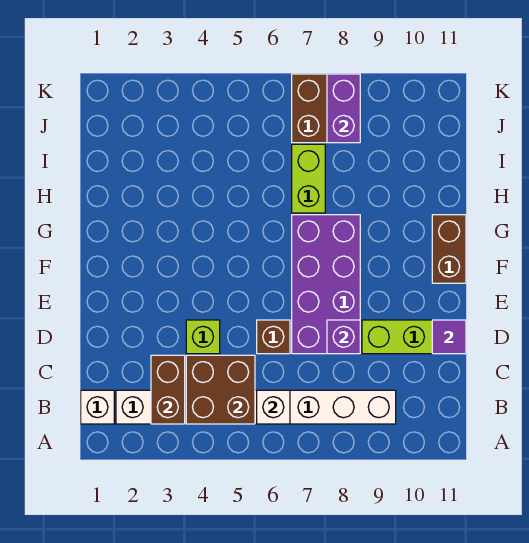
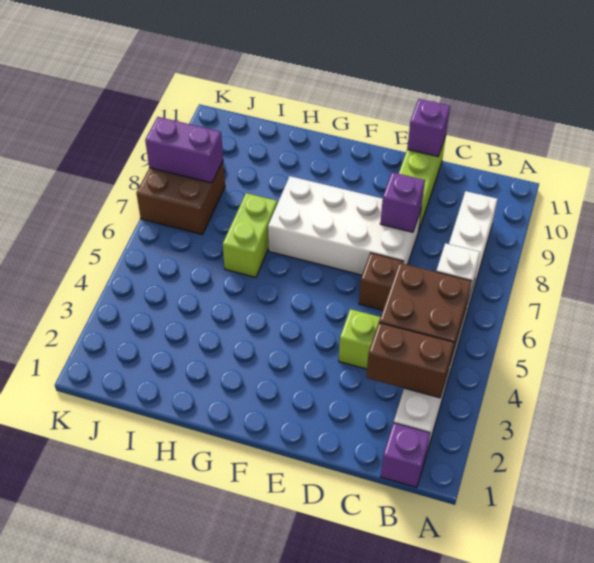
white 1x1 brick [81,390,114,424] -> purple 1x1 brick [381,423,430,488]
purple 2x4 brick [292,215,360,354] -> white 2x4 brick [268,176,421,275]
purple 1x1 tile [432,320,466,354] -> purple 1x1 brick [407,99,450,157]
brown 1x2 brick [432,215,466,283] -> none
lime 1x2 brick [292,144,325,213] -> lime 1x2 brick turned to [223,193,277,277]

